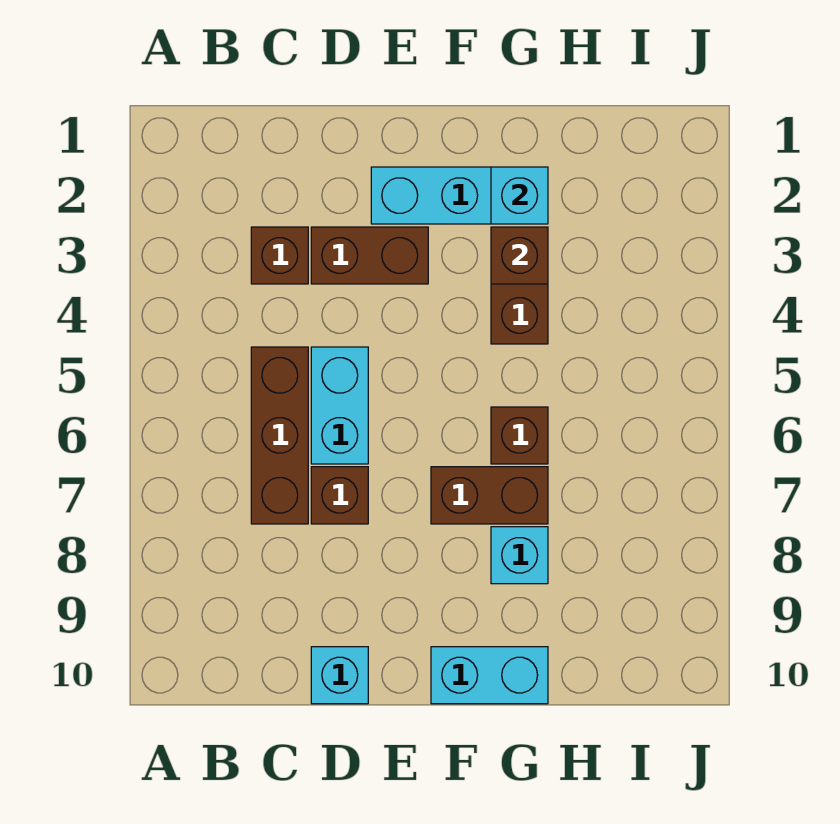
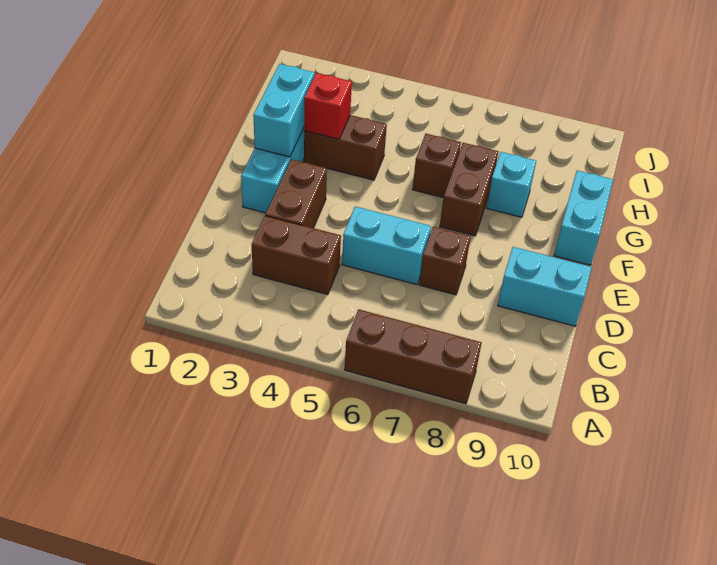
brown 1x1 brick [251,227,308,284] -> brown 1x2 brick [252,216,341,295]
brown 1x3 brick [251,347,308,524] -> brown 1x3 brick moved to [344,309,482,404]
cyan 1x1 brick [311,647,368,704] -> cyan 1x2 brick [498,247,592,326]
cyan 1x1 brick [491,167,548,224] -> cyan 1x2 brick [253,64,314,157]
brown 1x1 brick [491,227,548,284] -> red 1x1 brick [304,73,352,139]

